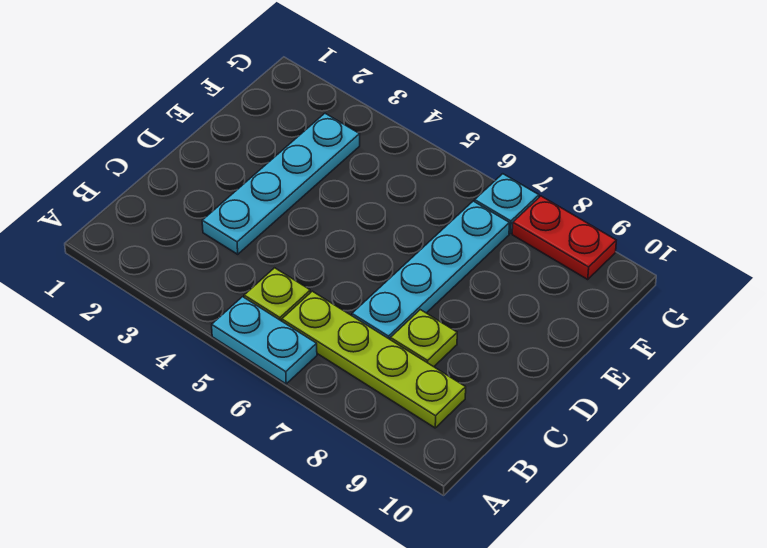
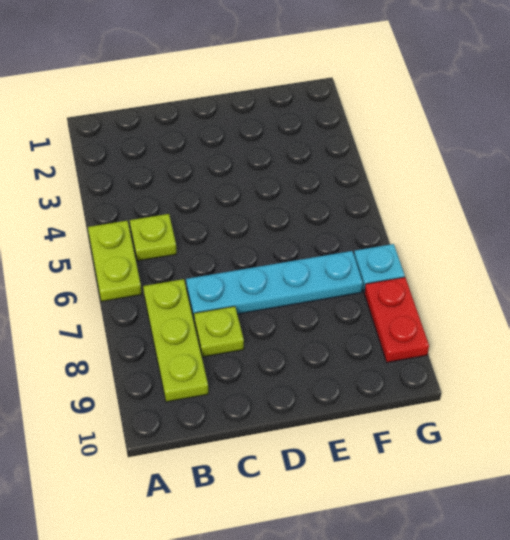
cyan 1x2 plate [212,297,317,384] -> lime 1x2 plate [88,221,142,302]
lime 1x4 plate [282,291,466,428] -> lime 1x3 plate [143,279,209,402]
cyan 1x4 plate [202,113,360,254] -> none

